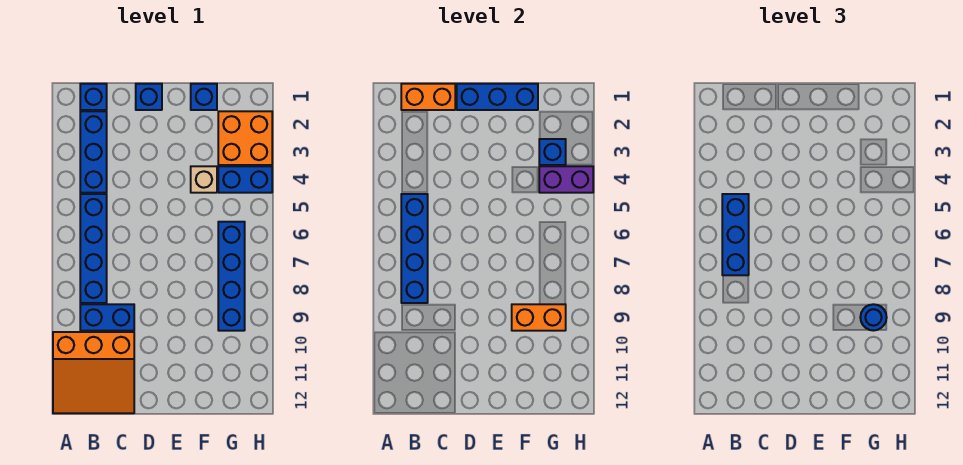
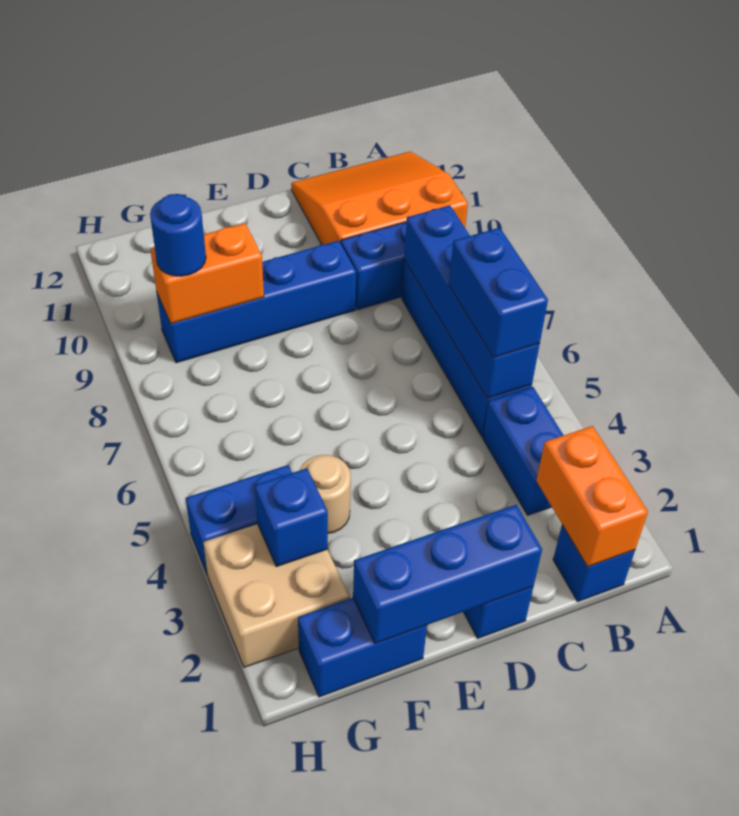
orange 1x2 brick [401,84,455,110] -> orange 1x2 brick turned to [536,426,648,567]
blue 1x3 brick [80,111,107,193] -> blue 1x2 brick [483,387,564,515]
blue 1x3 brick [722,194,749,275] -> blue 1x2 brick [449,228,548,358]
blue 1x1 brick [191,84,217,110] -> blue 1x2 brick [298,598,427,697]
tan 1x1 brick [191,166,217,193] -> tan 1x1 round brick [300,455,351,533]
orange 2x2 brick [218,111,272,165] -> tan 2x2 brick [203,524,349,668]
purple 1x2 brick [539,166,593,193] -> none
blue 1x4 brick [218,222,245,331] -> blue 1x4 brick turned to [157,241,356,363]

